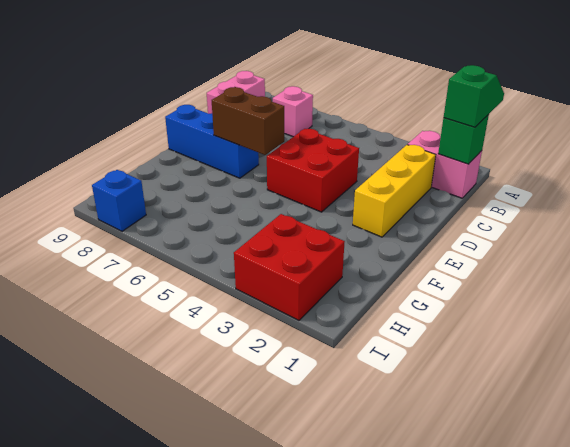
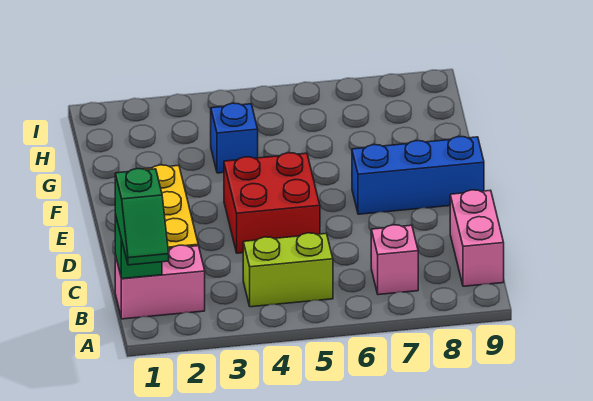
none -> lime 1x2 brick [243,233,333,307]
brown 1x2 brick [212,87,284,155] -> none
red 2x2 brick [234,214,345,320] -> none
blue 1x1 brick [92,170,146,231] -> blue 1x1 brick moved to [211,103,258,173]

